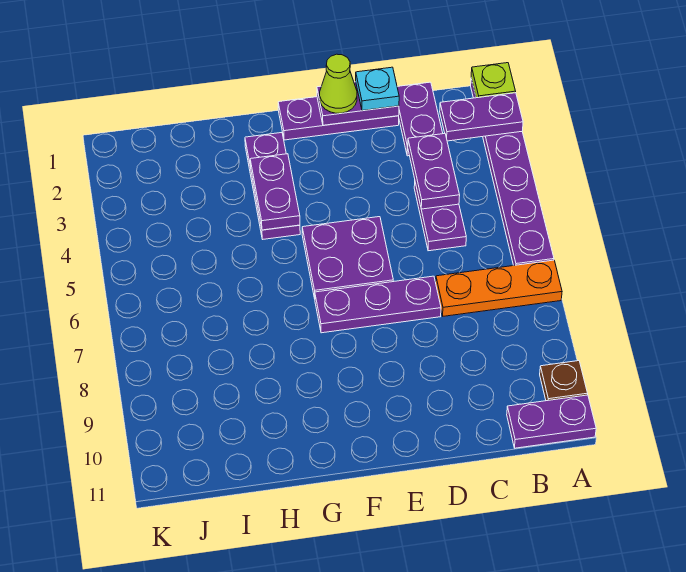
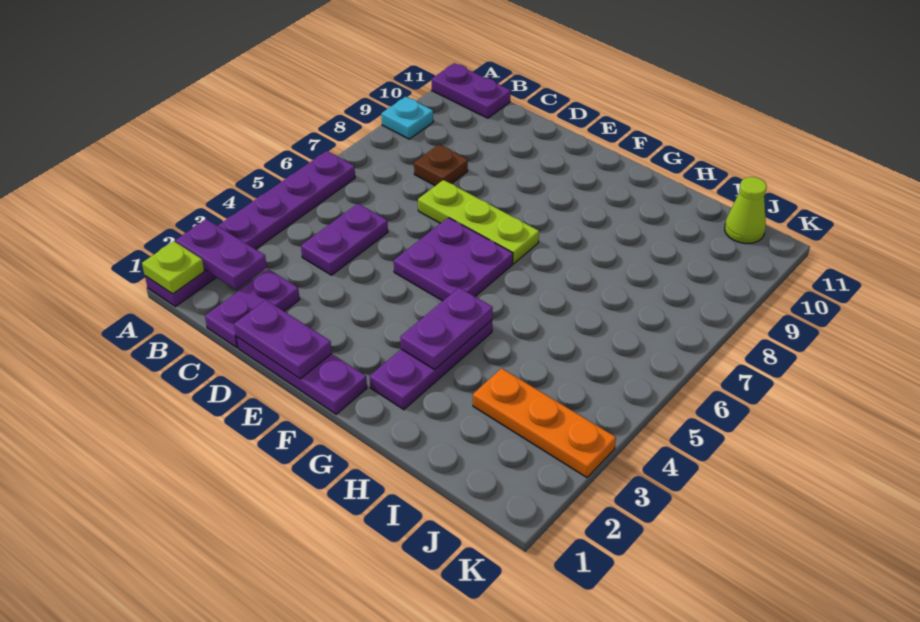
orange 1x3 plate [436,260,562,316] -> orange 1x3 plate moved to [473,368,616,478]
brown 1x1 plate [540,361,588,401] -> brown 1x1 plate moved to [414,145,468,186]
purple 1x2 plate [408,134,460,209] -> none
cyan 1x1 plate [356,67,399,111] -> cyan 1x1 plate moved to [381,97,433,139]
purple 1x3 plate [315,276,441,333] -> lime 1x3 plate [418,180,539,264]
lime 1x1 cone [320,54,357,113] -> lime 1x1 cone moved to [725,177,767,244]

